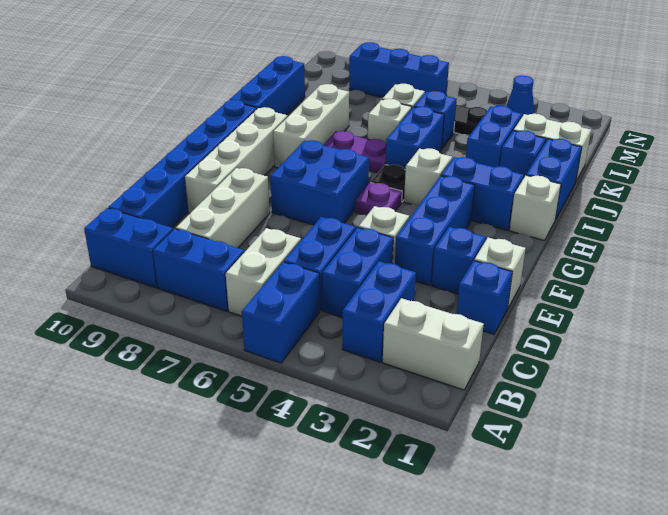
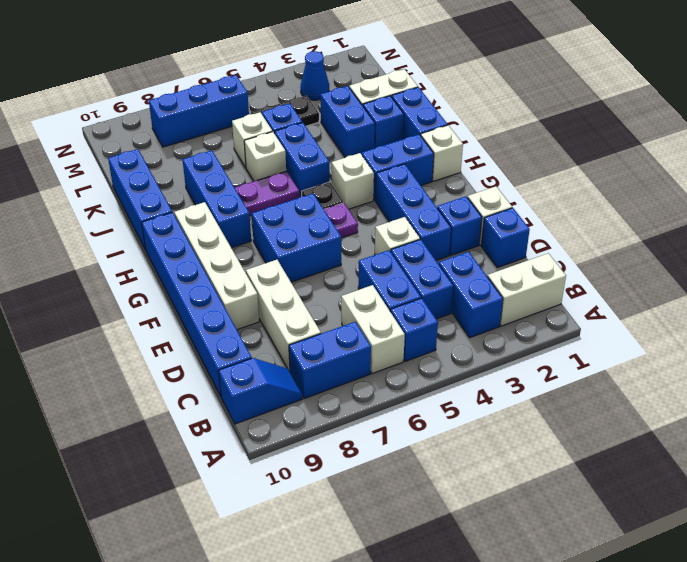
blue 1x2 brick [242,262,320,363] -> blue 1x1 brick [390,298,438,361]
blue 1x2 brick [84,208,173,288] -> blue 1x2 slope [218,358,303,424]
white 1x3 brick [273,84,349,168] -> blue 1x3 brick [182,150,251,248]

